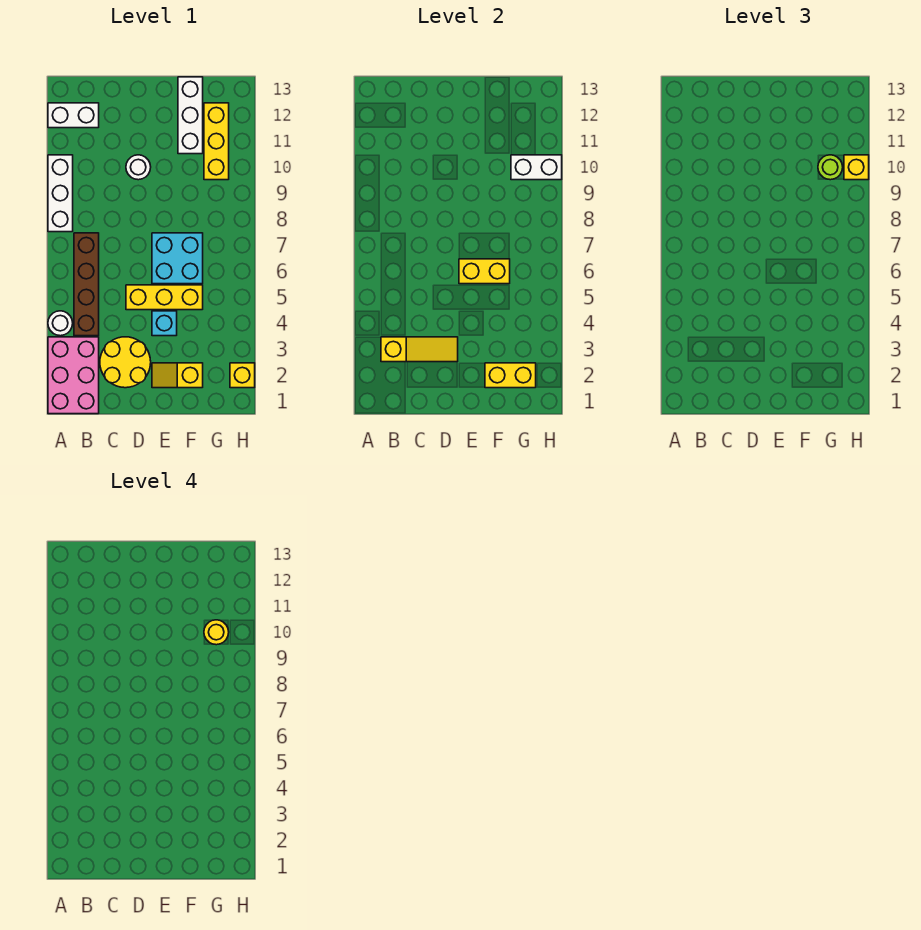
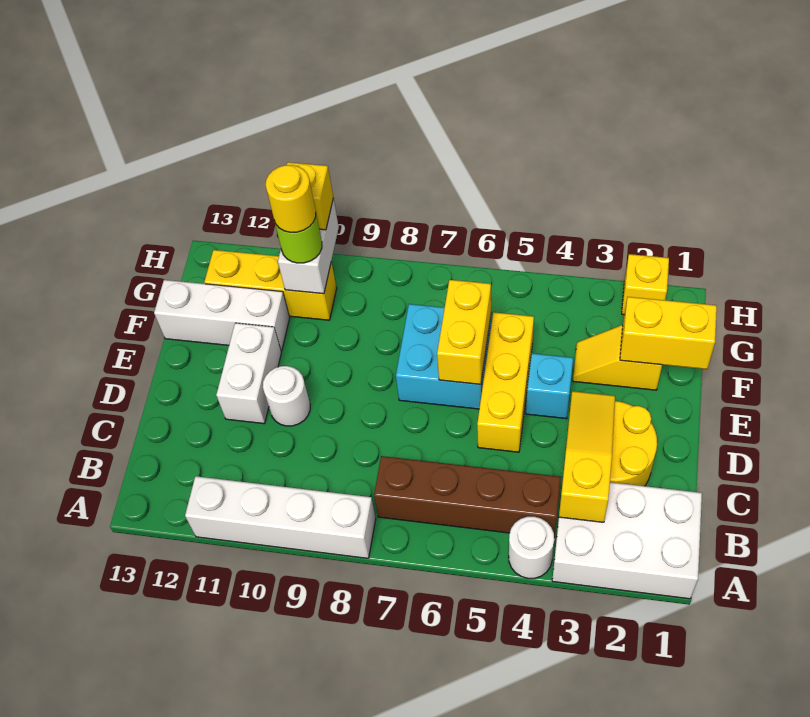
pink 2x3 brick [48,337,99,414] -> white 2x3 brick [552,482,702,599]
white 1x3 brick [48,155,73,232] -> white 1x4 brick [185,476,376,558]
white 1x2 brick [48,103,99,128] -> white 1x2 brick moved to [216,323,281,424]
yellow 1x2 slope [152,363,203,388] -> yellow 1x2 slope turned to [573,325,662,390]
yellow 1x2 brick [485,363,536,388] -> yellow 1x2 brick turned to [620,297,717,369]

